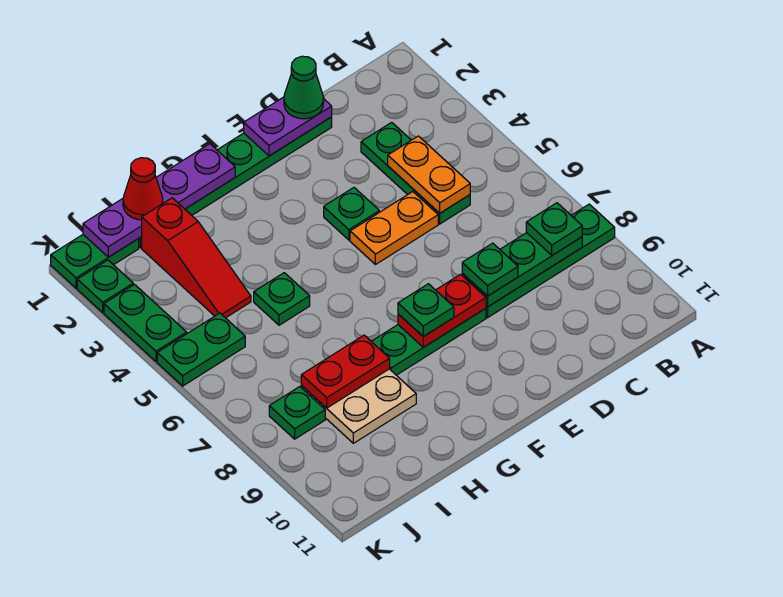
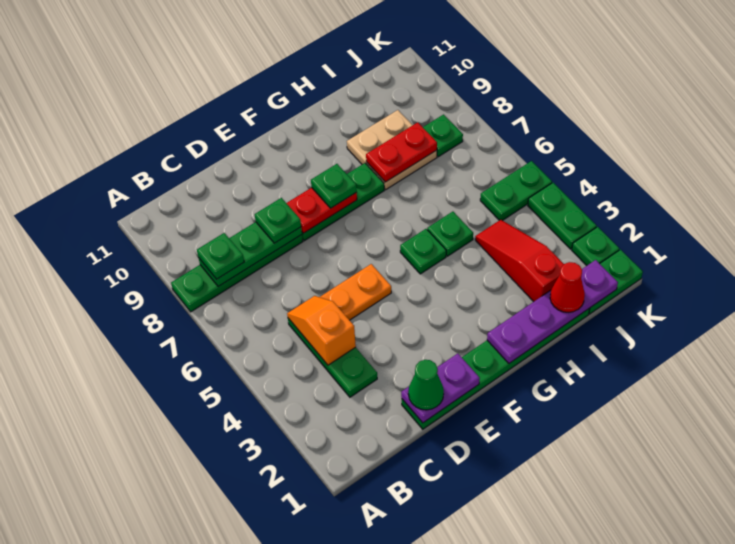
orange 1x2 plate [388,136,470,213] -> orange 1x2 slope [287,296,356,365]
green 1x1 plate [324,188,379,240] -> green 1x1 plate moved to [400,229,446,274]

